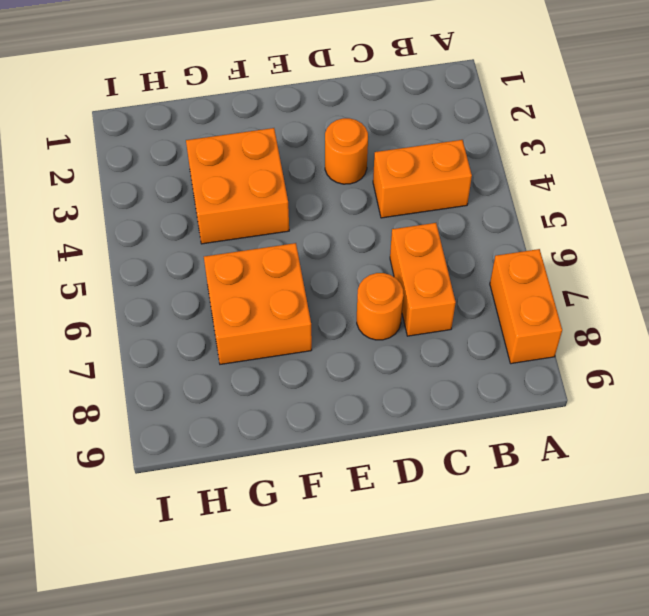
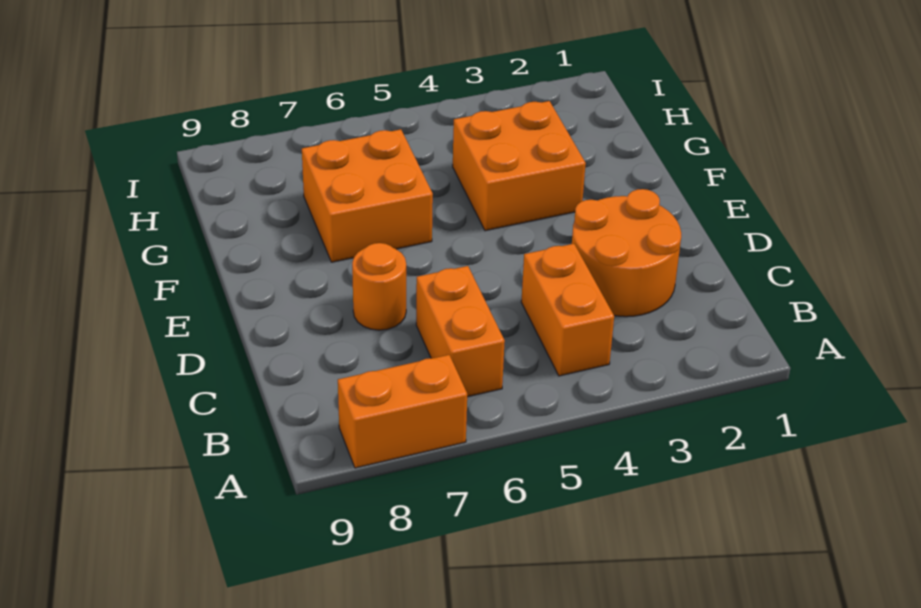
orange 1x2 brick [390,223,456,336] -> orange 1x2 brick turned to [416,266,505,397]
orange 1x1 round brick [325,118,368,184] -> orange 2x2 round brick [572,189,681,317]

